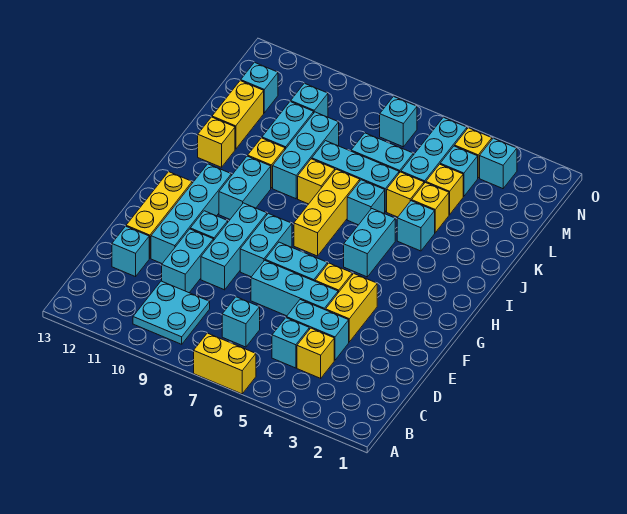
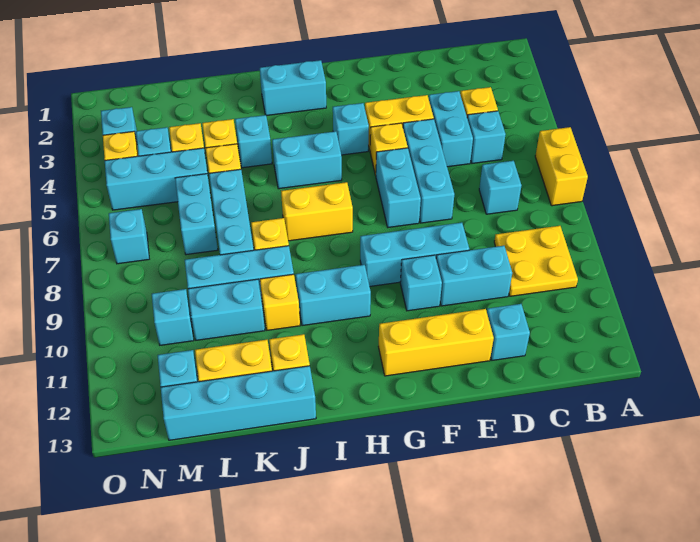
cyan 2x2 plate [133,281,210,344] -> yellow 2x2 plate [494,226,578,296]
cyan 1x4 brick [151,164,231,263] -> cyan 1x4 brick moved to [161,366,316,440]
cyan 1x2 brick [240,213,292,277] -> cyan 1x2 brick moved to [260,60,326,116]
yellow 1x3 brick [294,169,360,256] -> yellow 1x2 brick [281,182,353,241]
cyan 1x1 brick [347,180,385,225] -> cyan 1x1 brick moved to [333,103,369,155]

